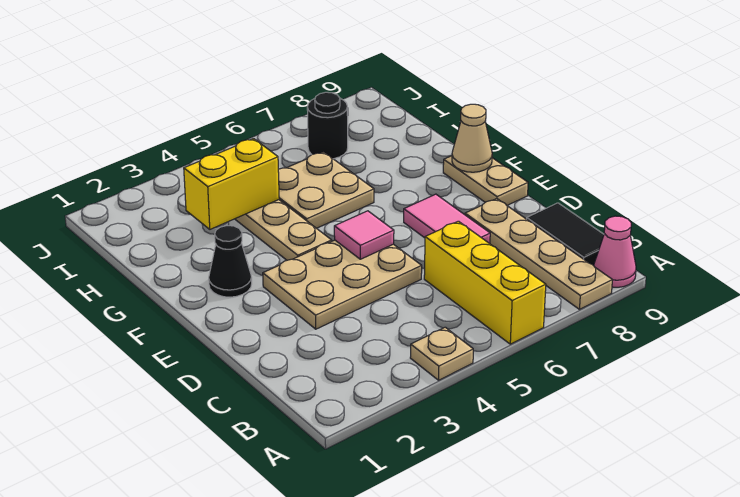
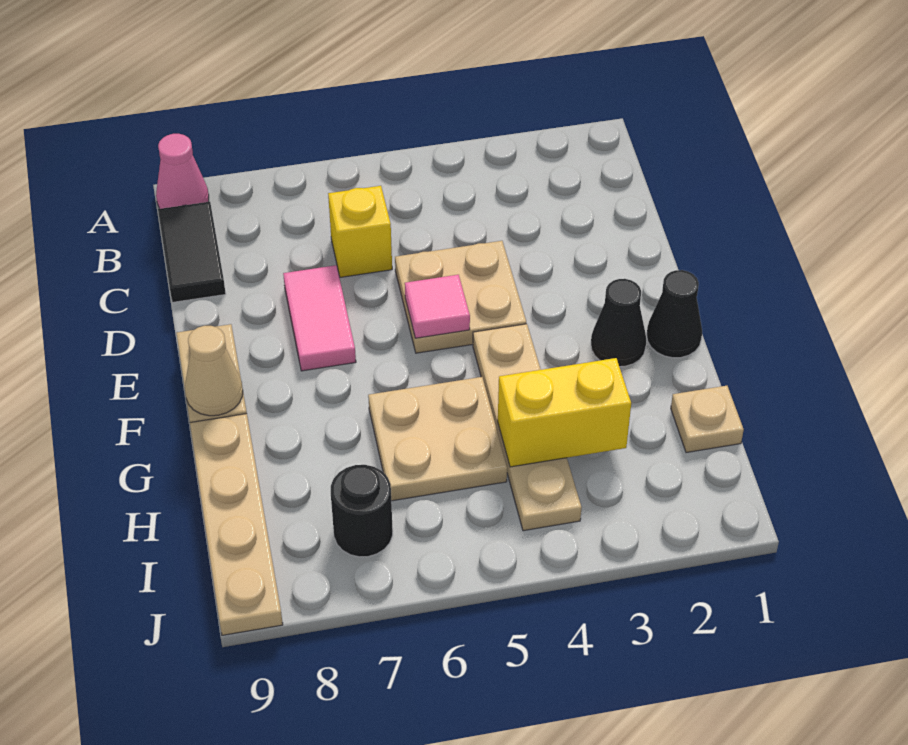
tan 1x1 plate [410,327,473,380] -> tan 1x1 plate moved to [671,386,744,453]
yellow 1x3 brick [424,221,546,344] -> yellow 1x1 brick [328,186,392,277]
tan 1x4 plate [465,199,612,309] -> tan 1x4 plate moved to [190,414,283,635]
tan 2x3 plate [263,240,422,329] -> tan 2x2 plate [395,241,526,353]
none -> black 1x1 cone [647,270,702,358]

